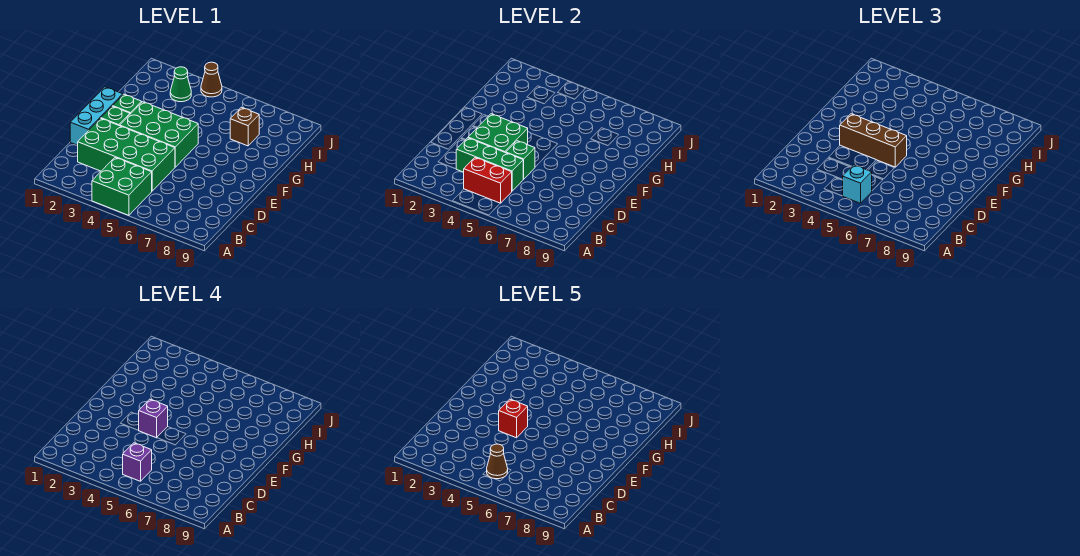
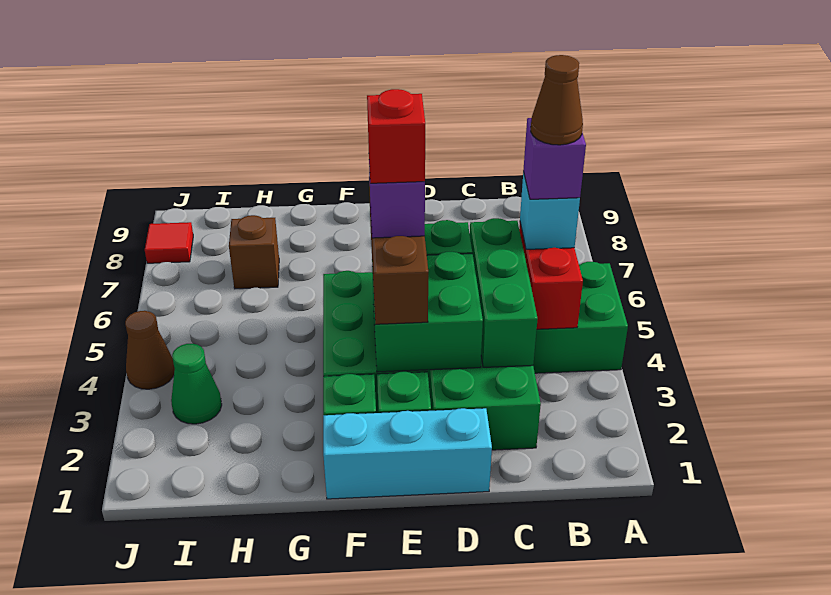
none -> red 1x1 tile [145,222,193,263]

